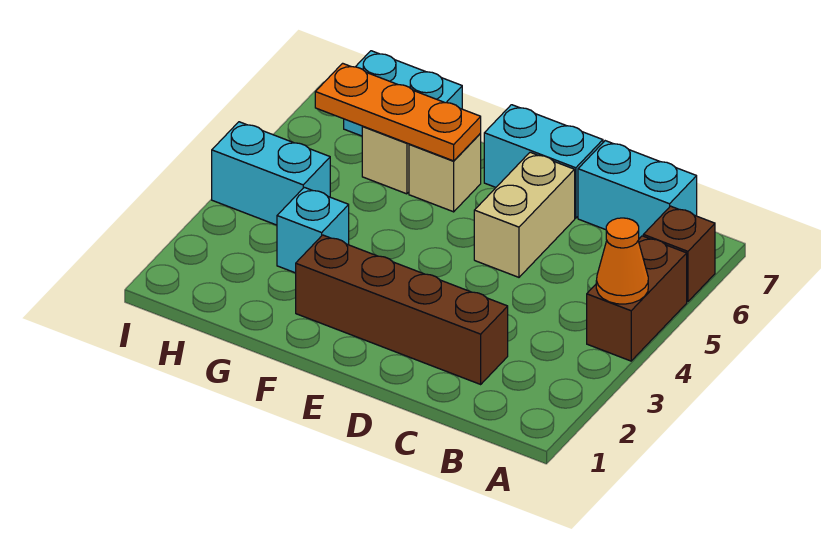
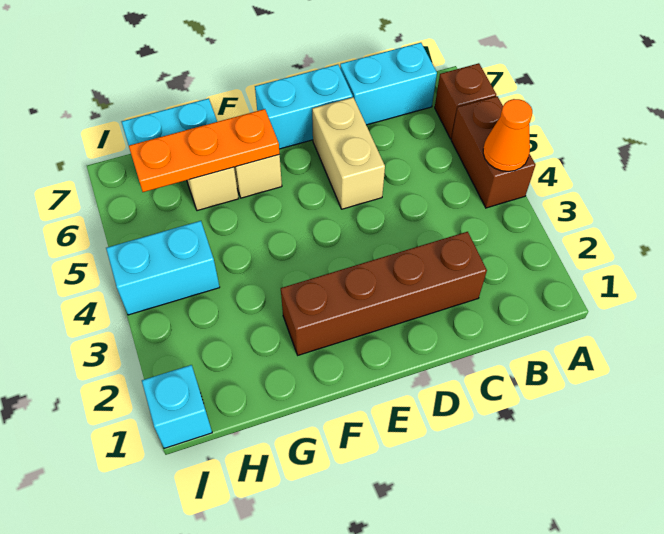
cyan 1x1 brick [277,187,349,273] -> cyan 1x1 brick moved to [142,365,212,448]

